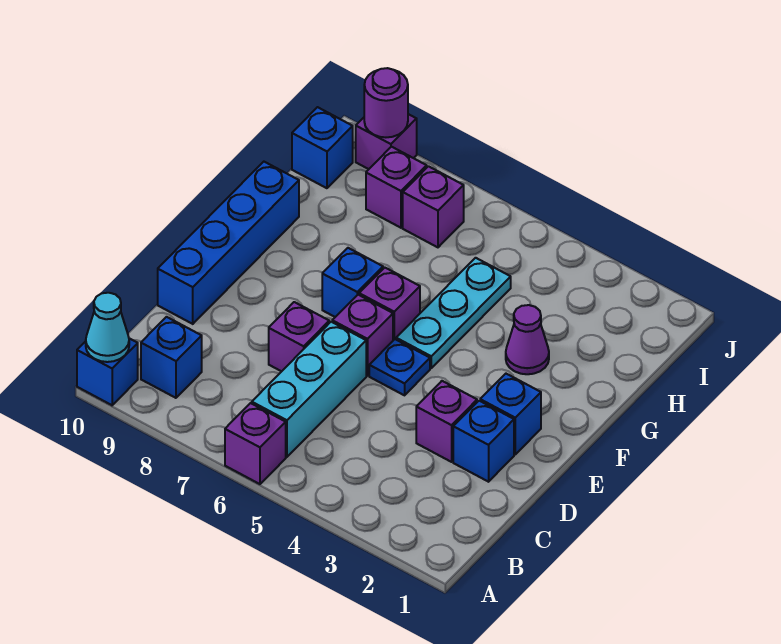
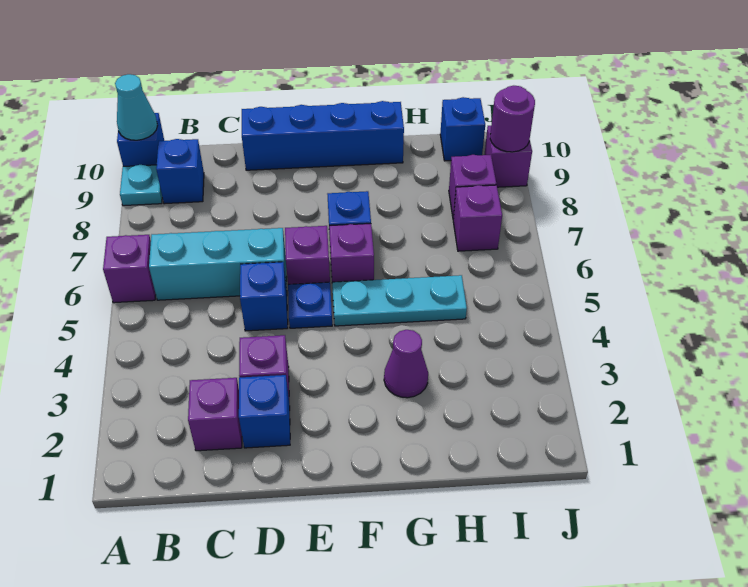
none -> cyan 1x1 plate [120,165,162,206]
purple 1x1 brick [269,302,329,371] -> purple 1x1 brick moved to [188,378,242,451]
blue 1x1 brick [480,374,541,454] -> blue 1x1 brick moved to [240,262,288,331]

